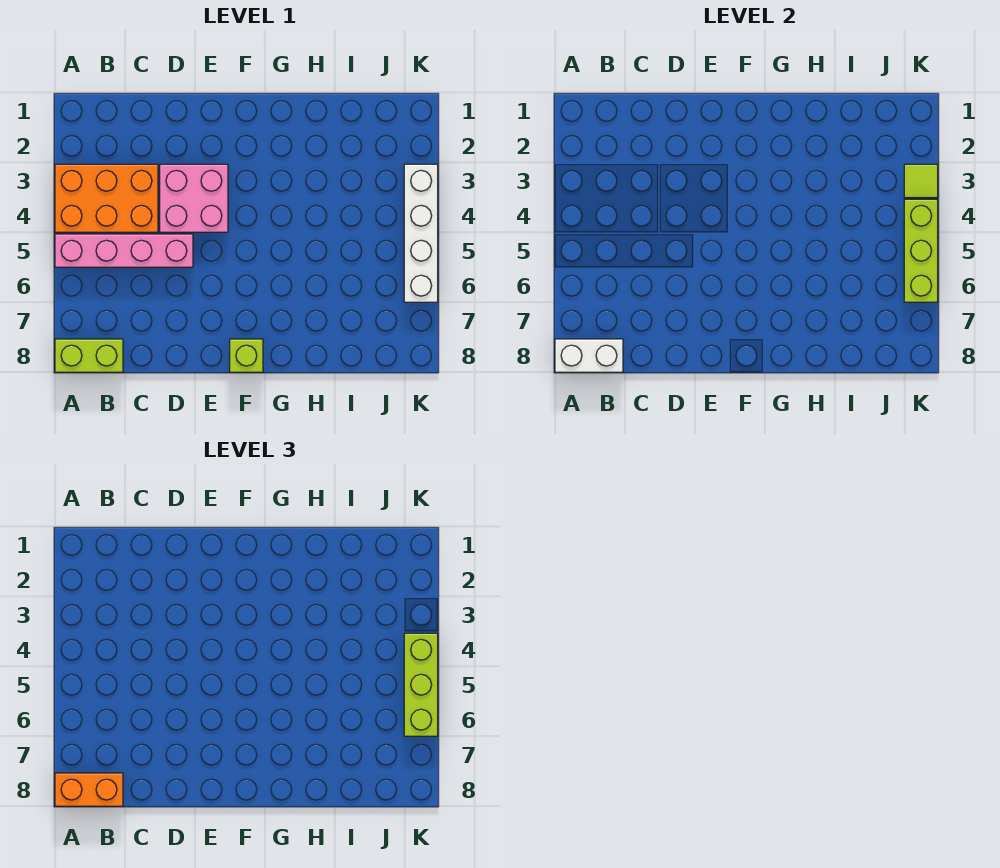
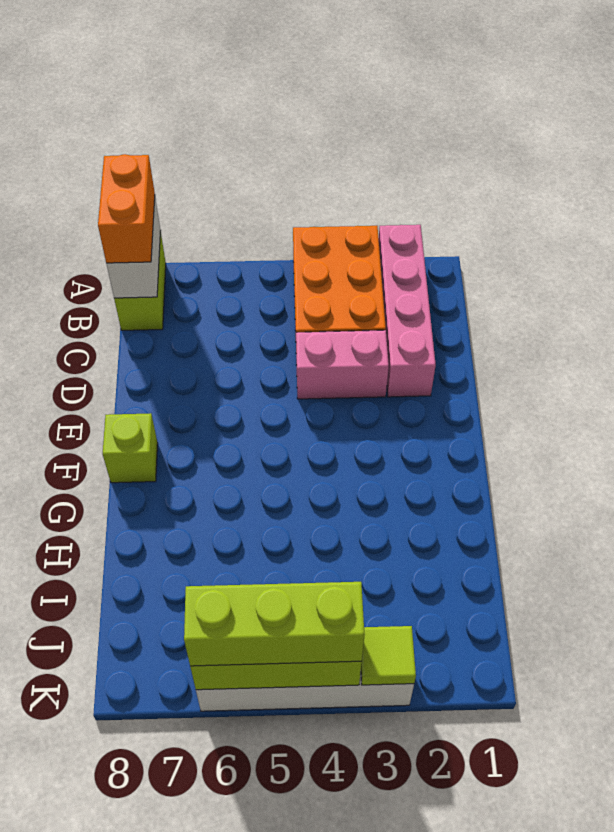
pink 1x4 brick [55,234,193,267] -> pink 1x4 brick moved to [379,225,436,397]
pink 2x2 brick [160,164,228,232] -> pink 1x2 brick [296,330,389,399]

